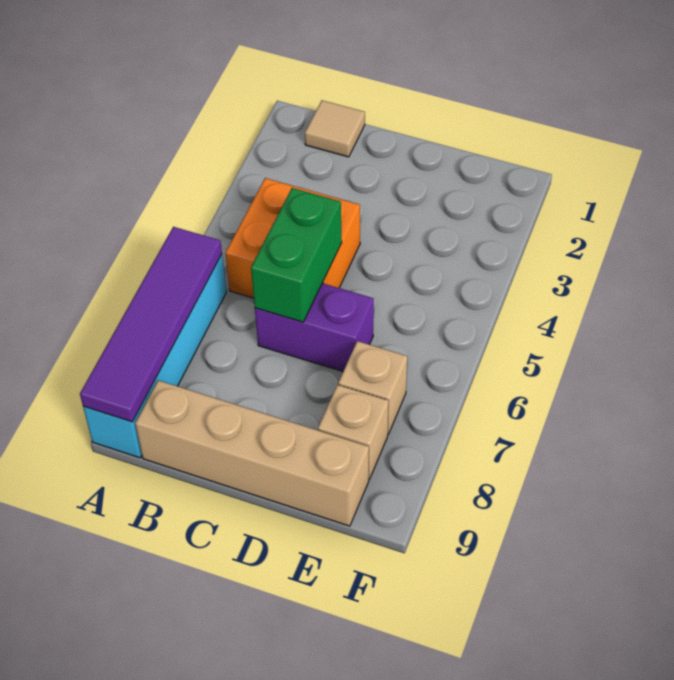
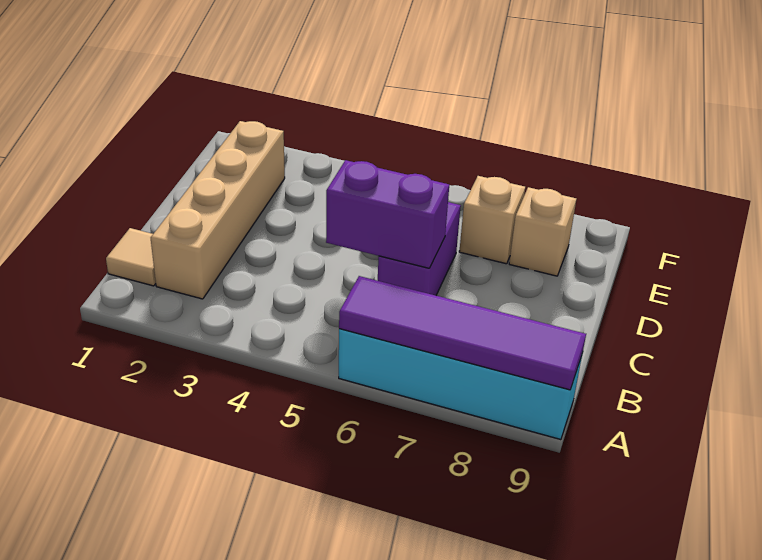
orange 2x2 brick [226,178,360,298] -> none
tan 1x4 brick [135,380,369,526] -> tan 1x4 brick moved to [151,121,285,299]
green 1x2 brick [251,188,342,322] -> purple 1x2 brick [326,160,449,268]

